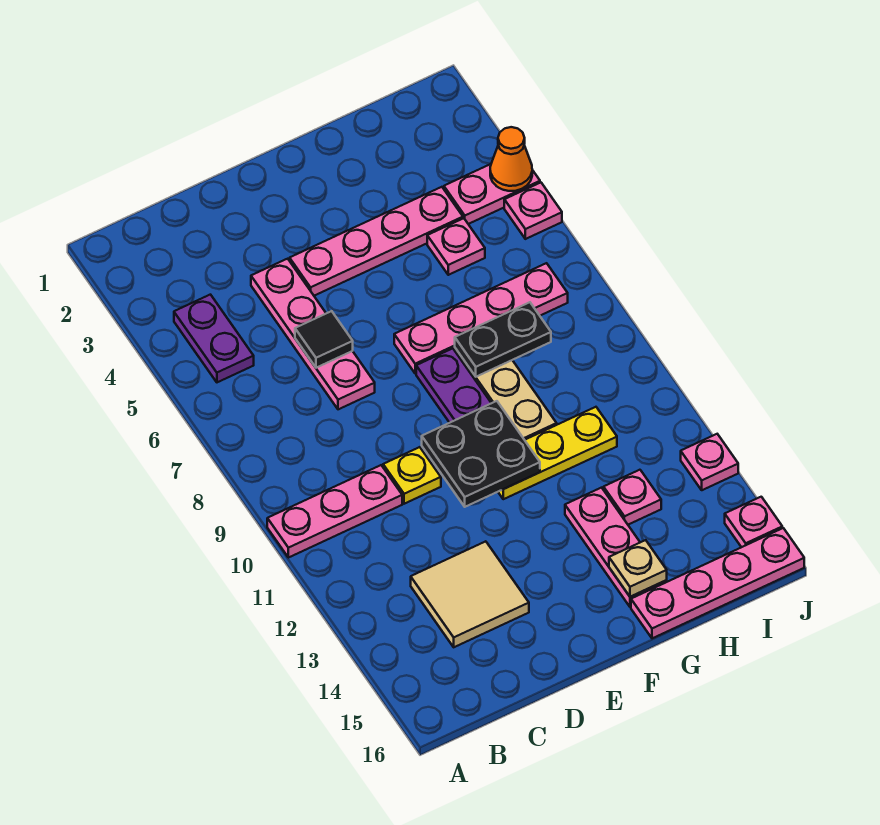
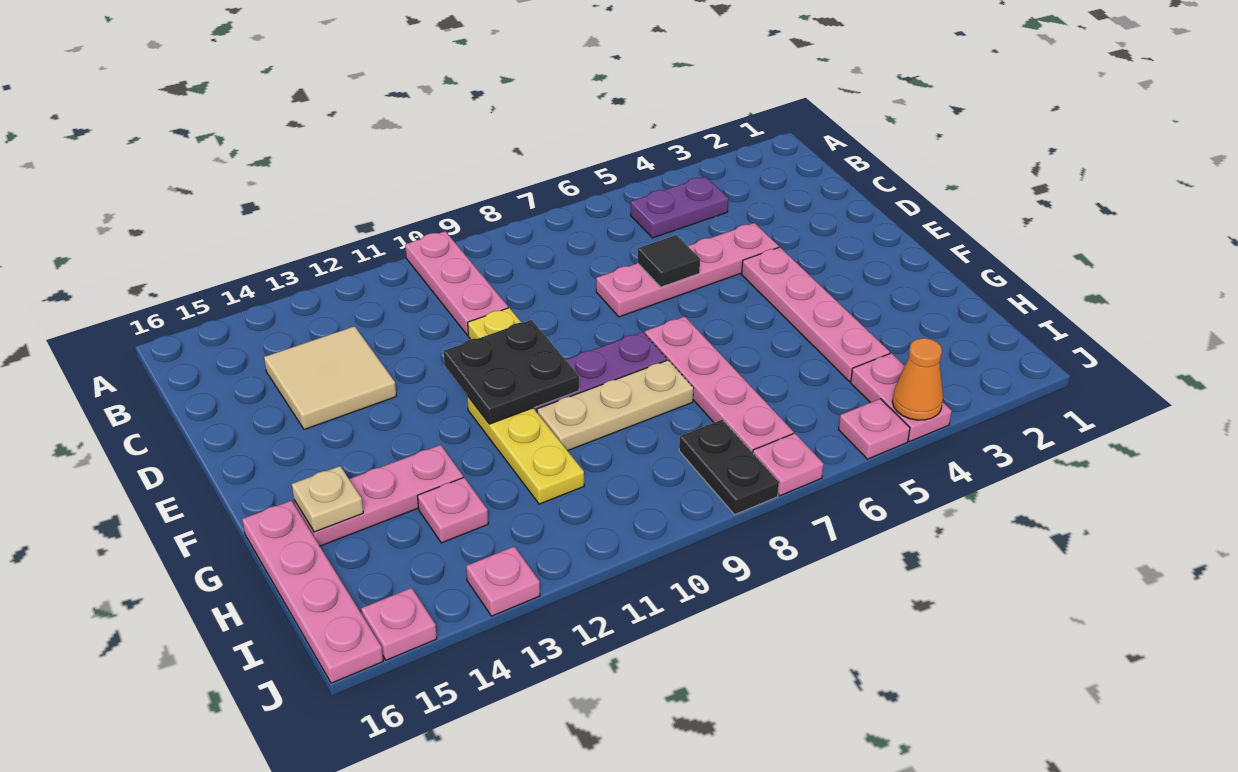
black 1x2 plate [455,302,551,377] -> black 1x2 plate moved to [679,420,779,515]
pink 1x1 plate [427,218,485,275] -> pink 1x1 plate moved to [753,433,824,496]

